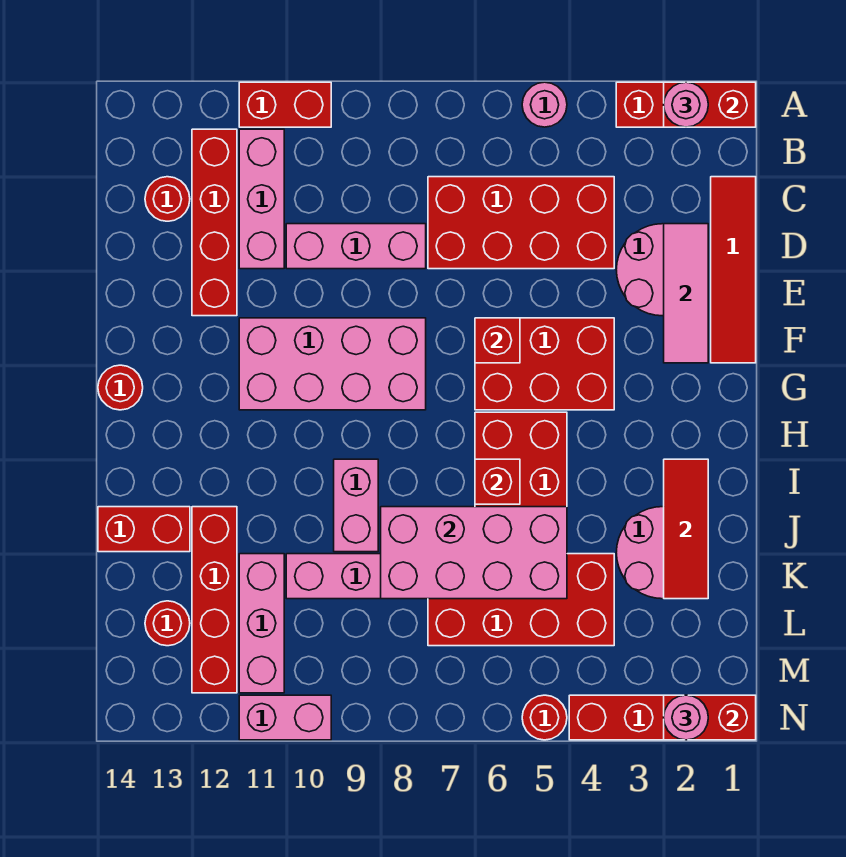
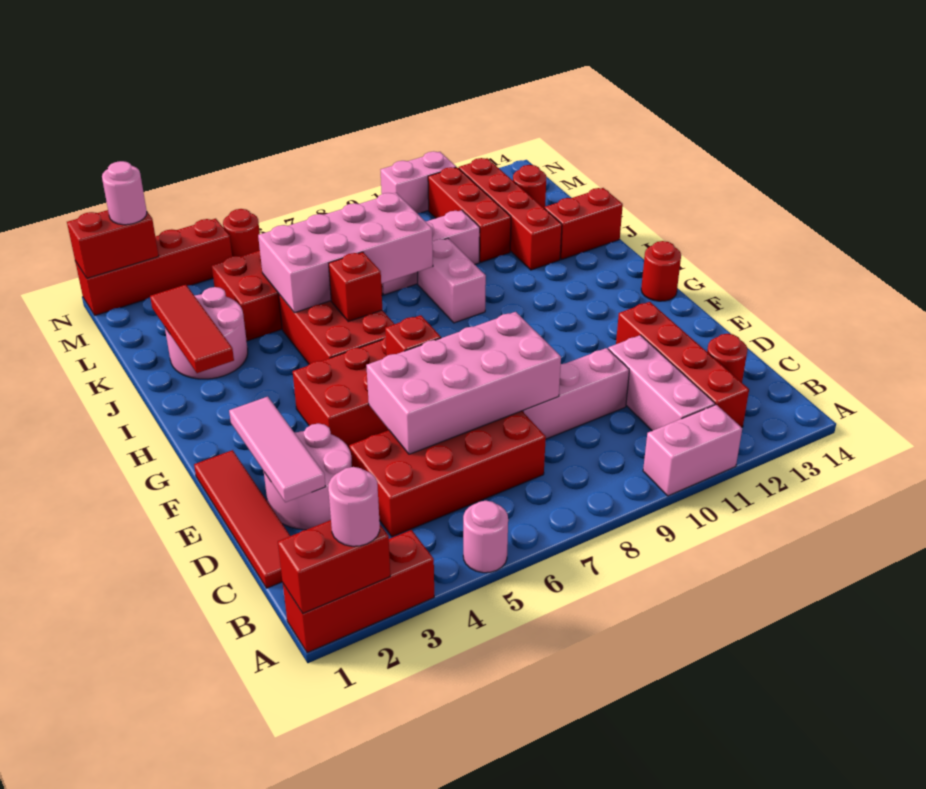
red 1x2 brick [239,82,331,127] -> pink 1x2 brick [643,405,742,496]
pink 2x4 brick [239,318,426,410] -> pink 2x4 brick moved to [366,312,561,454]
pink 1x3 brick [239,554,284,693] -> red 1x3 brick [428,167,511,262]

